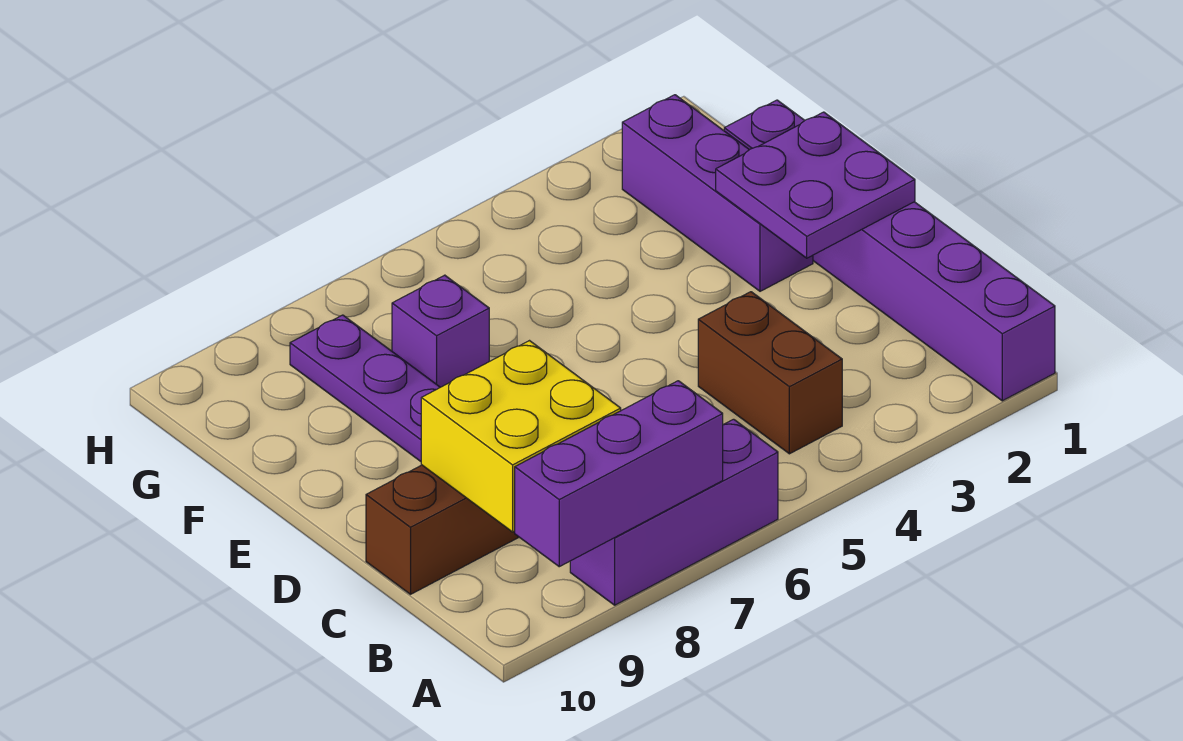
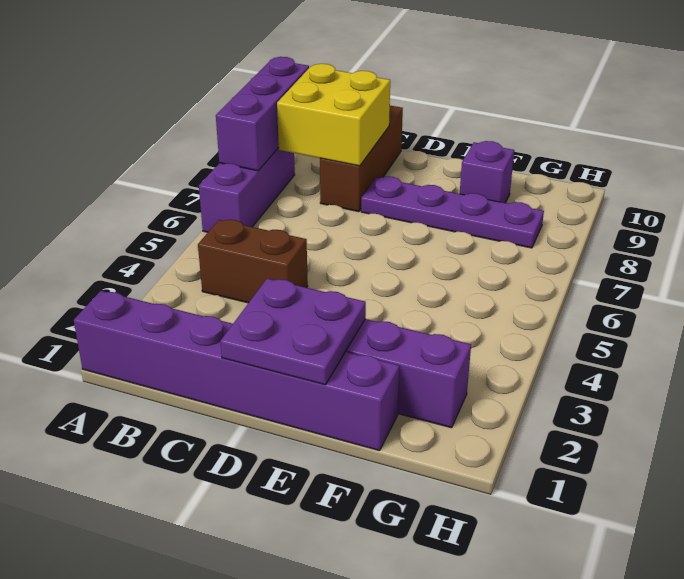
purple 1x1 brick [392,275,489,387] -> purple 1x1 brick moved to [460,141,514,203]

